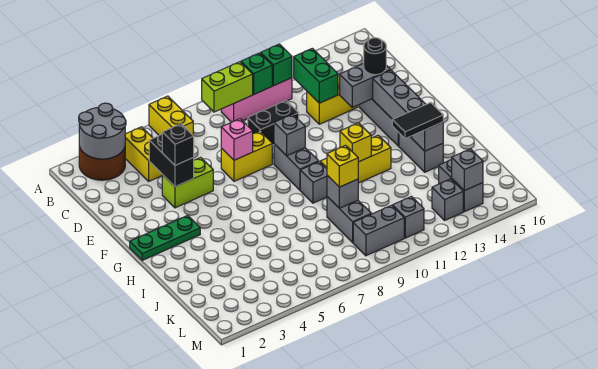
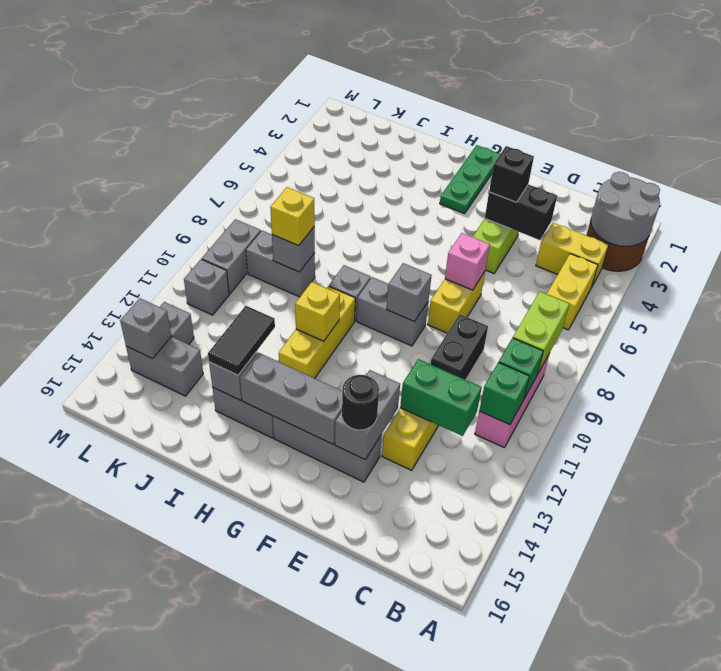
yellow 1x2 brick [149,96,193,136] -> yellow 1x2 brick turned to [547,254,598,330]

